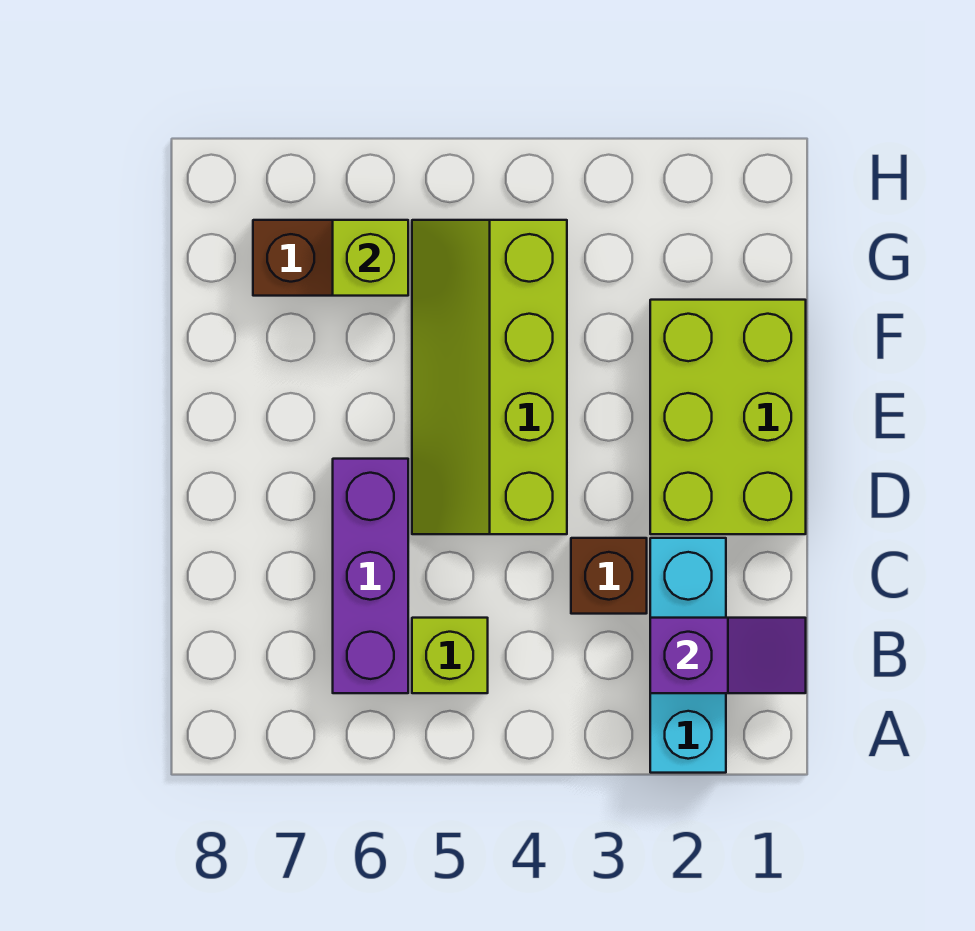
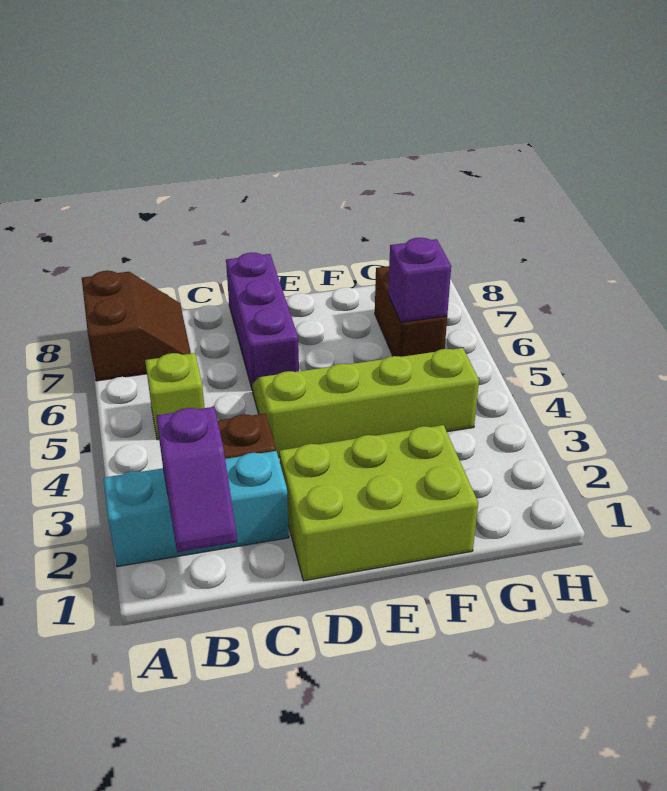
none -> brown 2x2 slope [82,271,191,381]
purple 1x3 brick [333,459,408,693] -> purple 1x3 brick turned to [226,253,299,391]
lime 1x1 brick [333,220,408,296] -> purple 1x1 brick [388,238,451,322]

